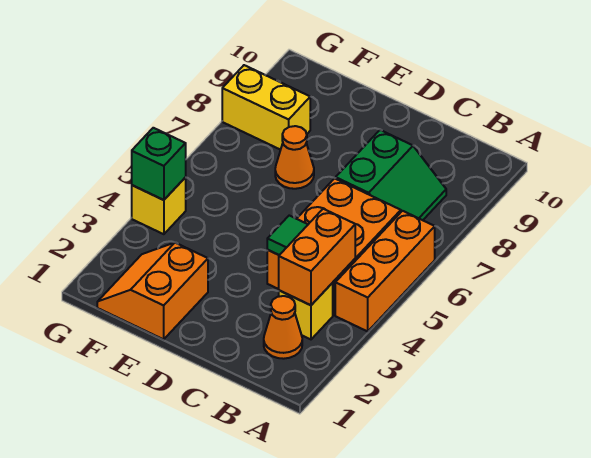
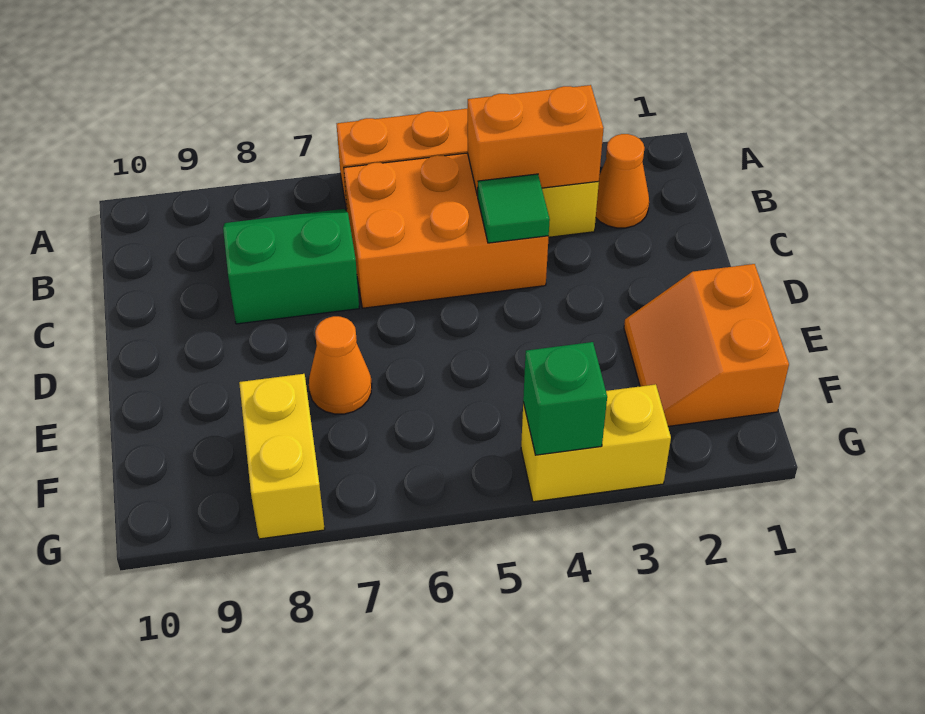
orange 2x2 slope [97,243,208,339] -> orange 2x2 slope turned to [624,264,789,426]
yellow 1x1 brick [132,177,186,234] -> yellow 1x2 brick [521,384,671,502]

